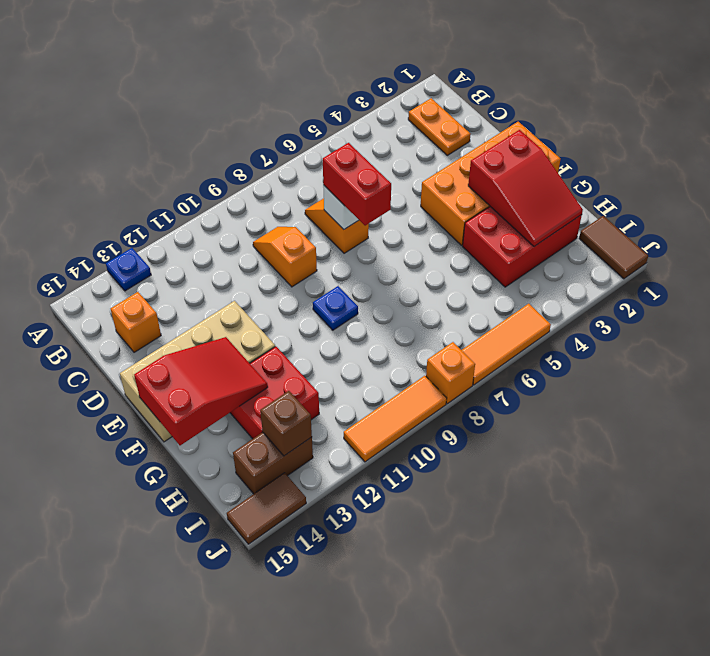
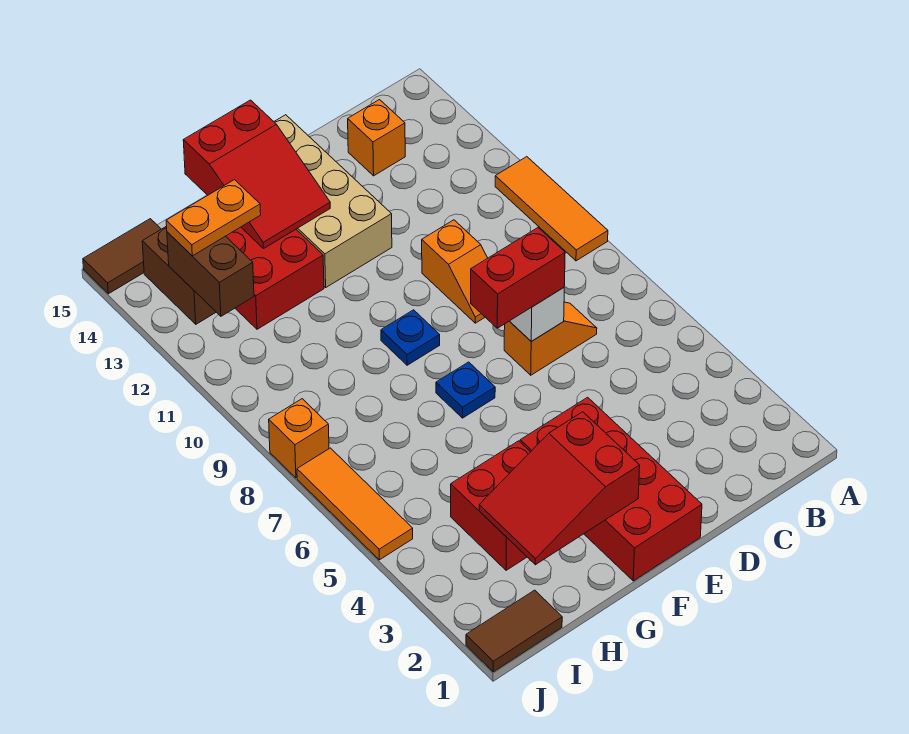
blue 1x1 plate [106,248,151,291] -> blue 1x1 plate moved to [436,362,495,418]
orange 1x2 plate [408,98,471,155] -> orange 1x2 plate moved to [166,180,261,256]
orange 1x2 slope [253,227,317,287] -> orange 1x2 slope turned to [422,220,487,323]
orange 2x4 brick [421,122,561,245] -> red 2x4 brick [520,397,702,581]
red 2x3 brick [463,207,582,287] -> red 2x2 brick [451,441,530,570]
brown 1x1 brick [260,391,312,456] -> brown 1x2 brick [167,232,254,316]
orange 1x3 tile [344,376,447,462] -> orange 1x3 tile moved to [495,157,608,261]
brown 1x2 tile [227,473,306,544] -> brown 1x2 tile turned to [83,219,161,294]

